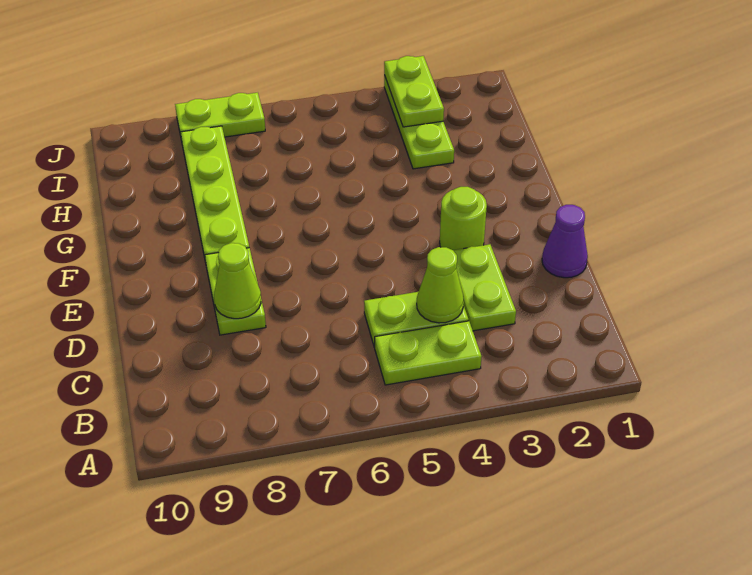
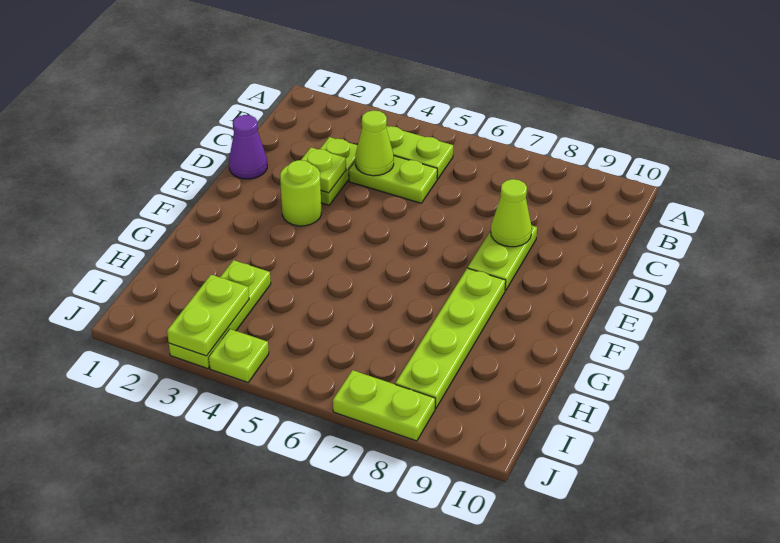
none -> lime 1x1 plate [301,148,346,193]
none -> lime 1x1 plate [209,329,269,382]

